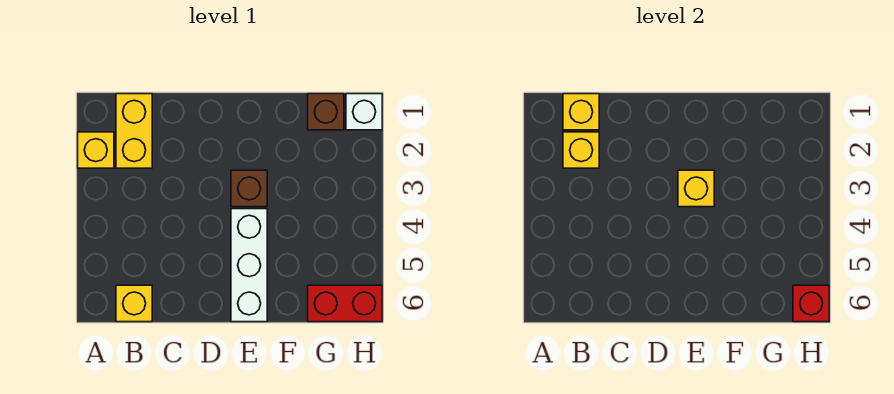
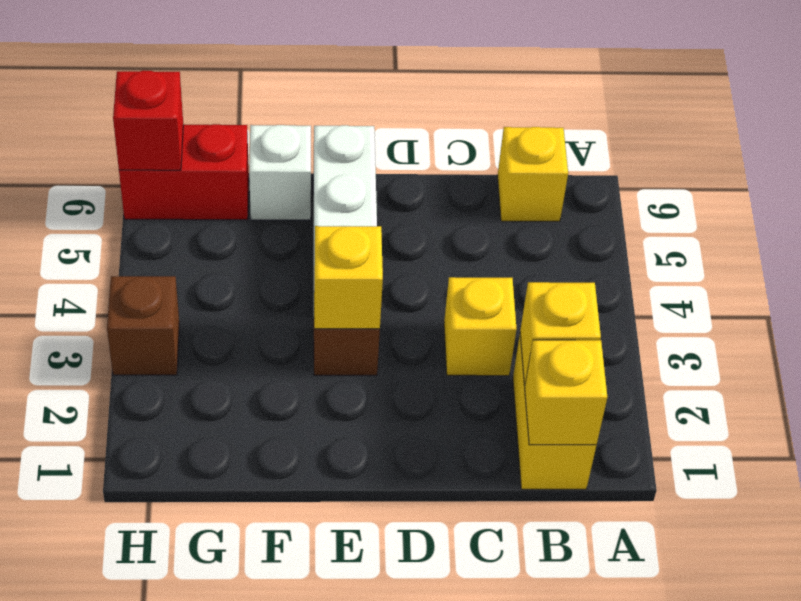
yellow 1x1 brick [78,132,114,168] -> yellow 1x1 brick moved to [444,277,517,376]
brown 1x1 brick [308,94,344,130] -> brown 1x1 brick moved to [107,276,179,375]
white 1x1 brick [346,94,382,130] -> white 1x1 brick moved to [249,125,311,220]

